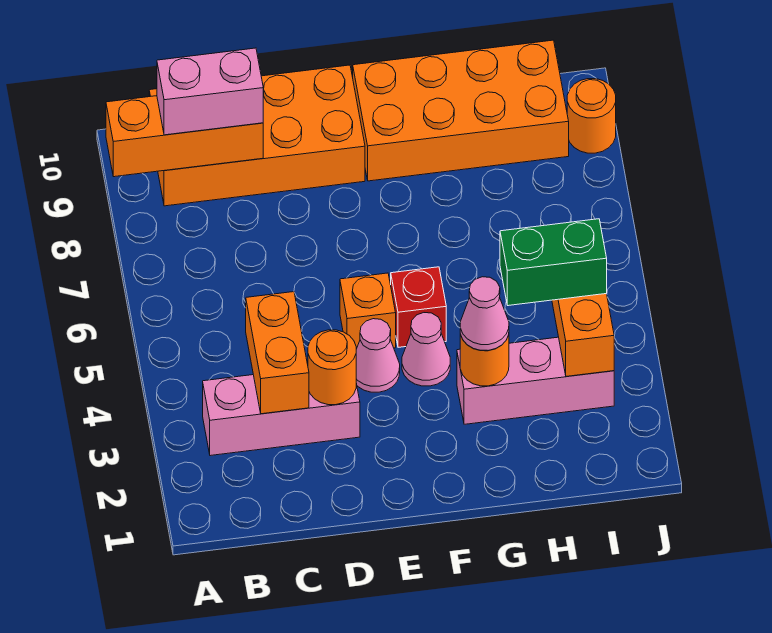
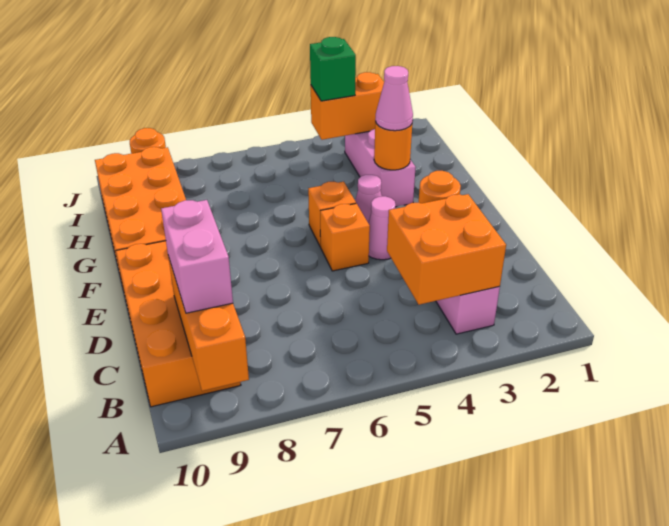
orange 1x2 brick [246,292,309,414] -> orange 2x2 brick [387,194,506,305]
red 1x1 brick [391,267,446,347] -> orange 1x1 brick [308,182,356,247]
green 1x2 brick [500,219,607,306] -> green 1x1 brick [310,37,356,101]

